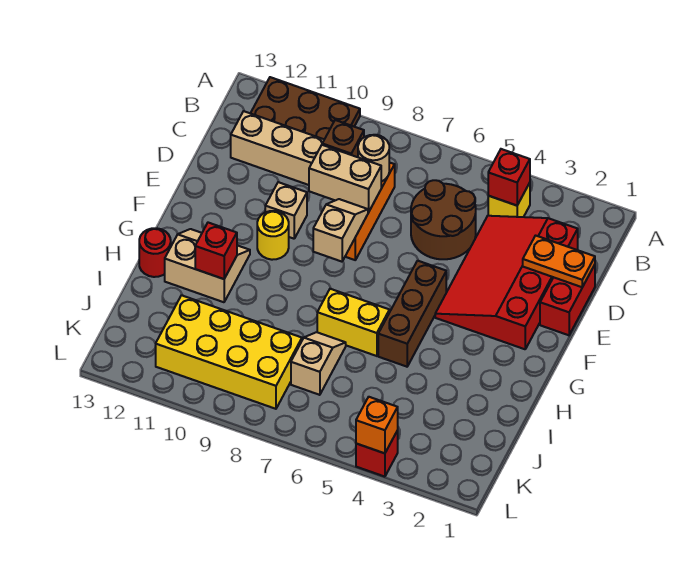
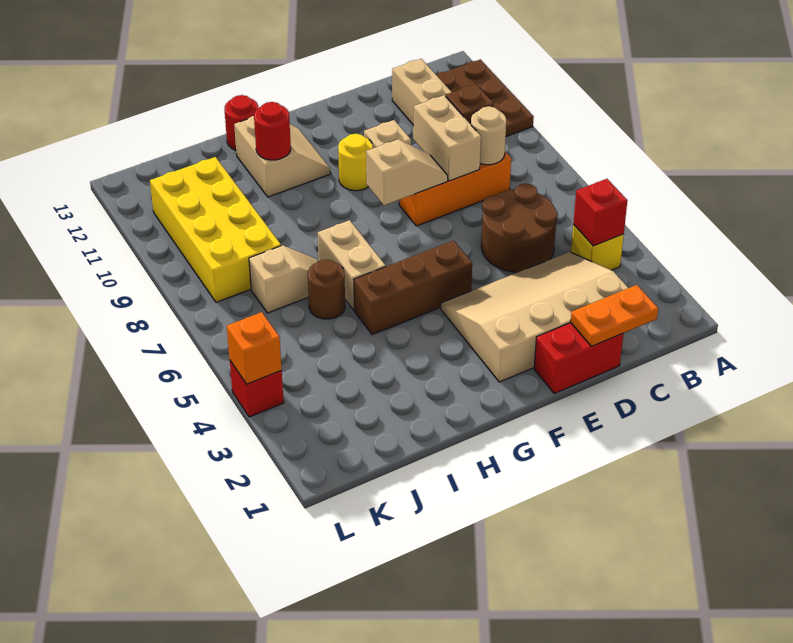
red 3x4 slope [435,216,578,349] -> tan 3x4 slope [441,252,628,382]
orange 1x2 plate [523,236,595,287] -> orange 1x2 plate turned to [571,285,658,346]
yellow 1x2 brick [317,289,389,356] -> tan 1x2 brick [318,220,386,310]
red 1x1 brick [195,223,237,279] -> red 1x1 round brick [254,102,291,160]
none -> brown 1x1 round brick [308,259,345,319]

